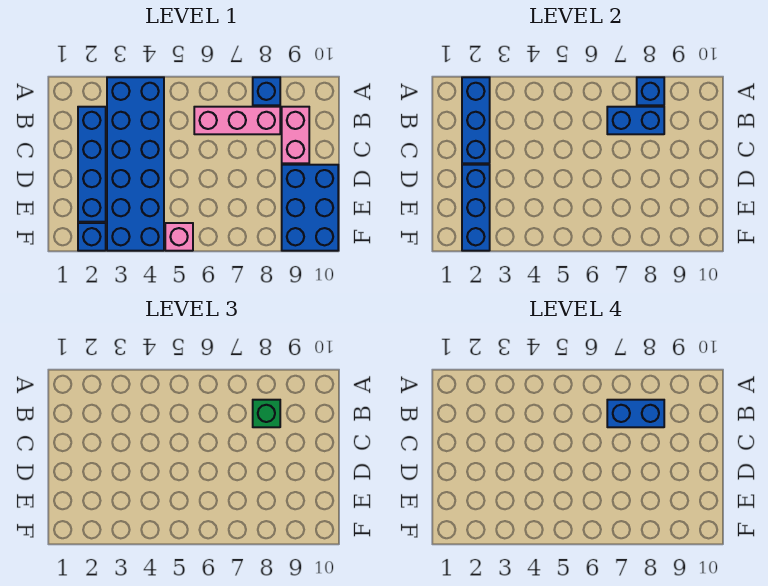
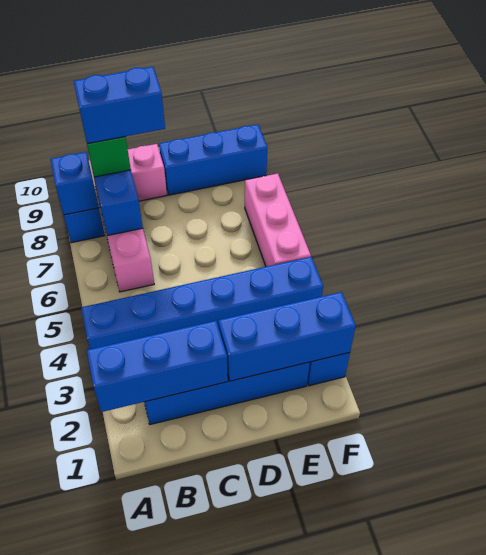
blue 2x6 brick [107,77,164,251] -> blue 1x6 brick [81,257,323,349]
blue 1x2 brick [607,400,664,427] -> blue 1x2 brick turned to [74,67,165,144]
blue 2x3 brick [282,165,338,251] -> blue 1x3 brick [159,124,267,195]
pink 1x1 brick [165,223,193,251] -> pink 1x3 brick [245,173,311,267]

